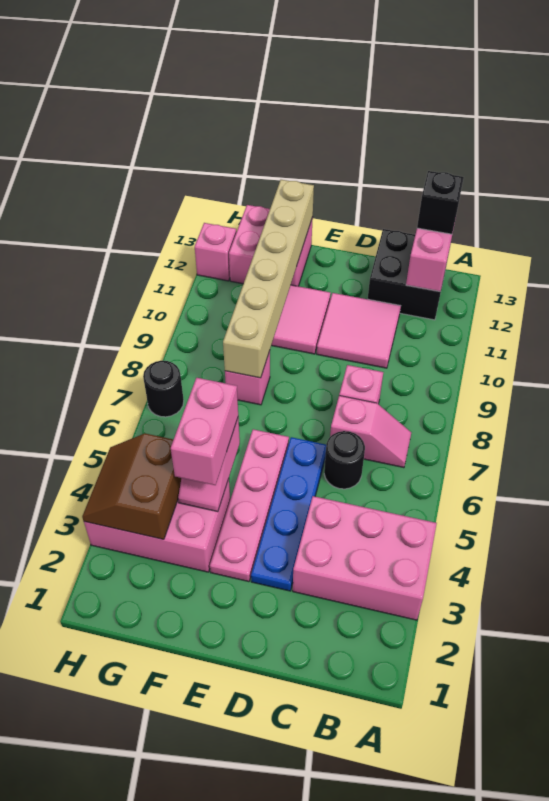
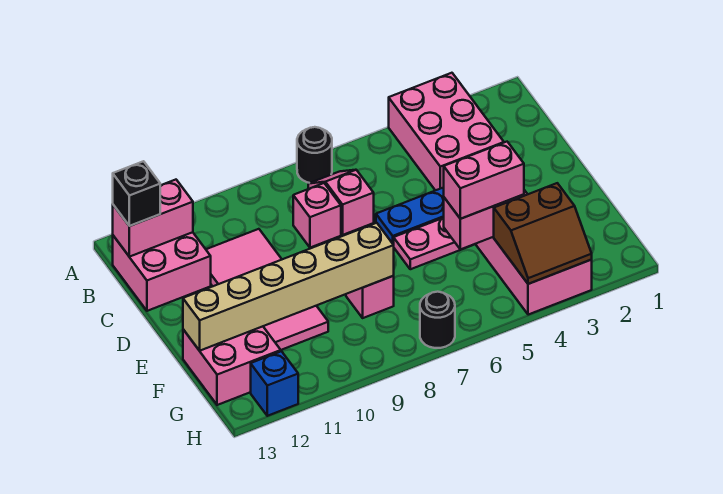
black 2x2 brick [368,229,447,320] -> pink 2x2 brick [113,232,211,311]
black 1x1 round brick [324,431,365,489] -> black 1x1 round brick moved to [297,127,332,183]
pink 1x1 brick [195,223,236,281] -> blue 1x1 brick [251,351,298,416]

